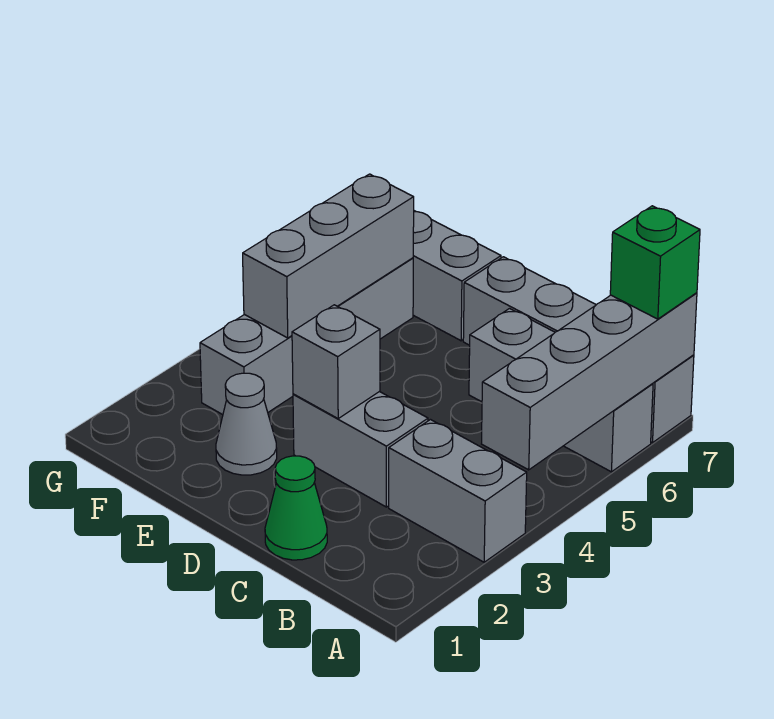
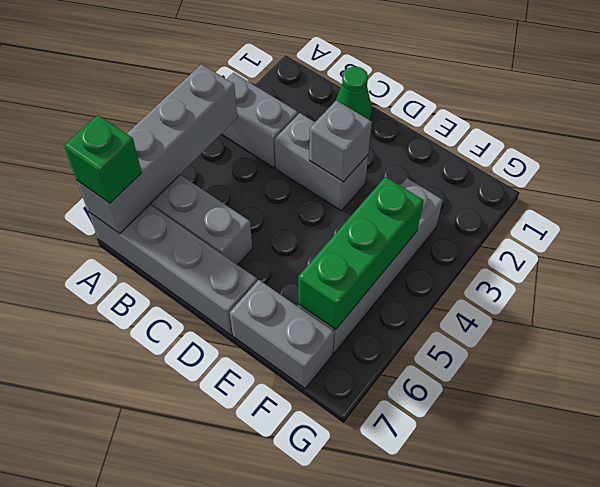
grey 1x1 cone [216,373,277,475] -> none
grey 1x3 brick [243,174,414,338] -> green 1x3 brick [298,177,424,330]

